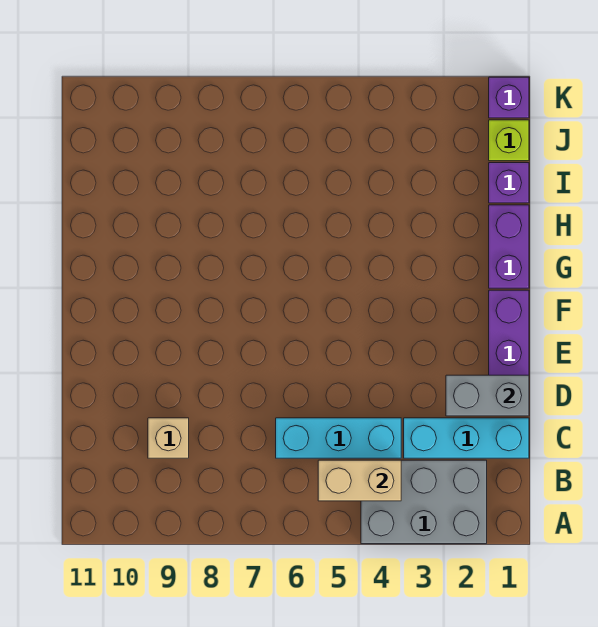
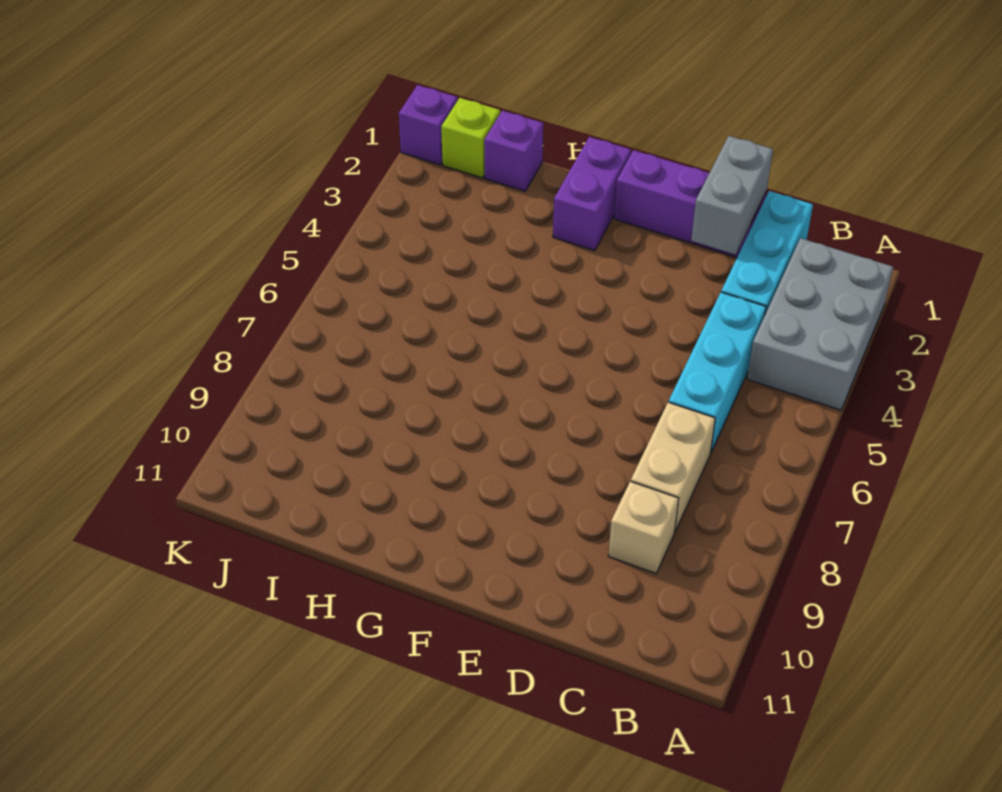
tan 1x2 brick [318,460,401,501] -> tan 1x2 brick moved to [631,402,715,531]
purple 1x2 brick [489,205,529,288] -> purple 1x2 brick turned to [553,137,631,251]

